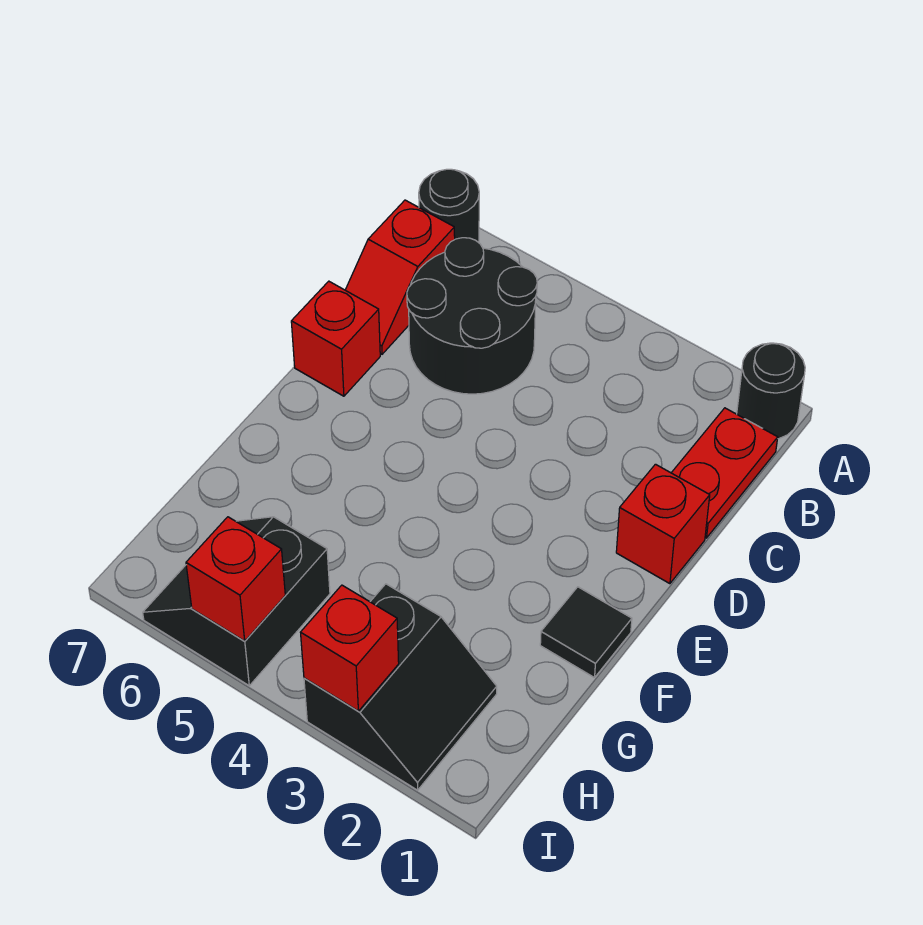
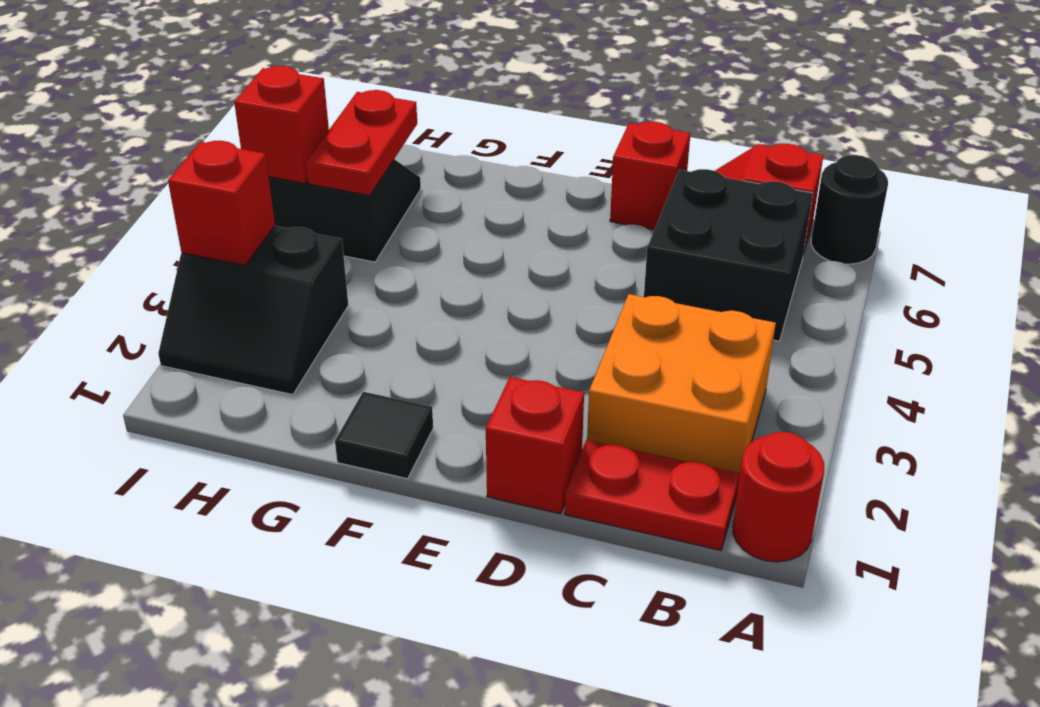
black 1x1 round brick [737,343,805,439] -> red 1x1 round brick [733,432,824,562]
none -> orange 2x2 brick [587,294,776,492]
black 2x2 round brick [407,238,537,394] -> black 2x2 brick [644,169,813,341]
none -> red 1x2 plate [306,90,417,195]

